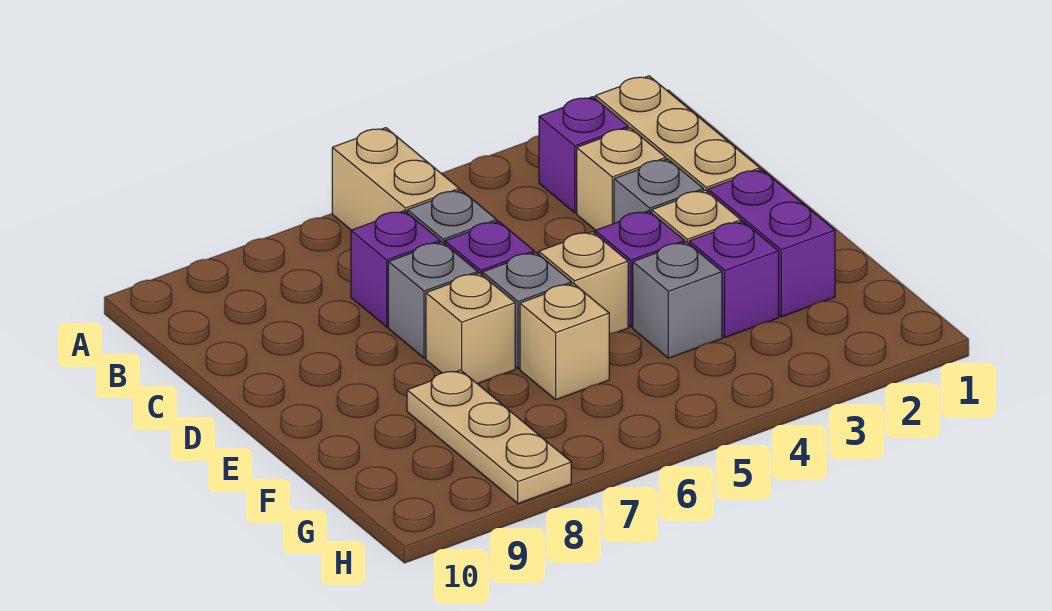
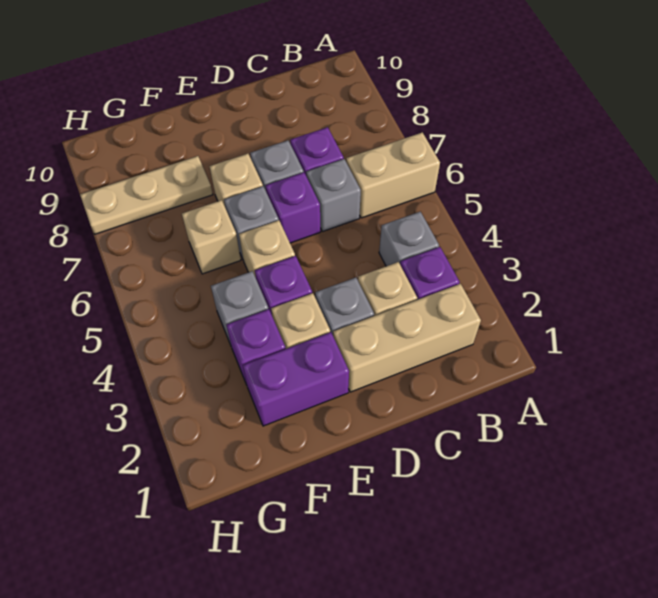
none -> grey 1x1 brick [379,212,439,266]

